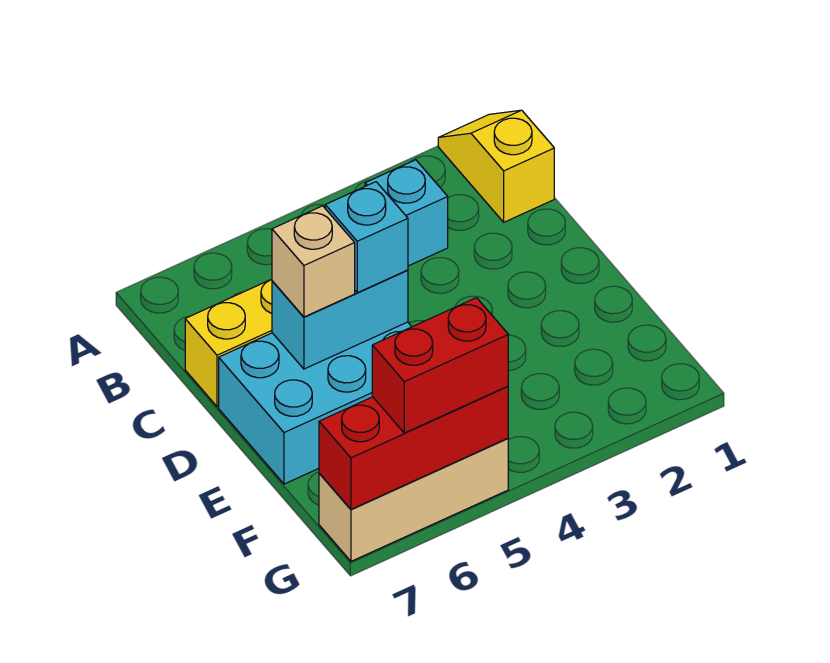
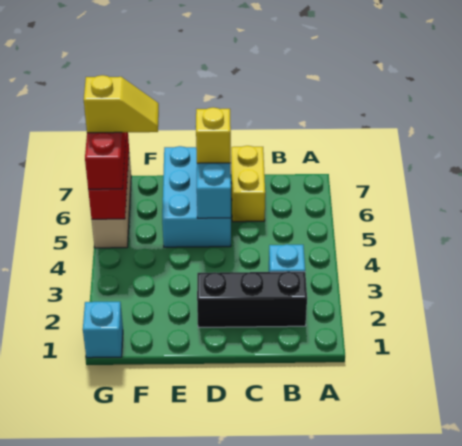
yellow 1x2 slope [438,110,554,222] -> yellow 1x2 slope moved to [84,75,159,133]
none -> black 1x3 brick [197,272,307,327]
cyan 1x1 brick [325,182,408,293] -> cyan 1x1 brick moved to [83,302,123,358]
tan 1x1 brick [272,206,355,317] -> yellow 1x1 brick [196,107,231,163]

